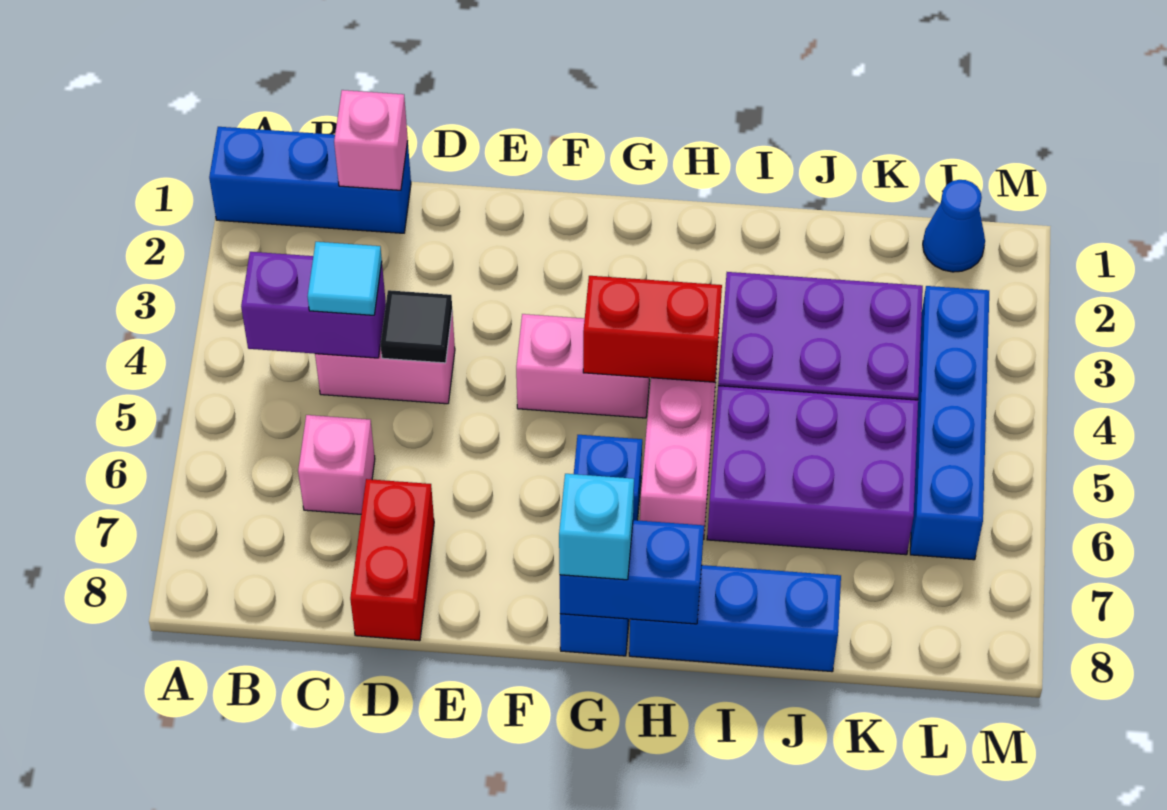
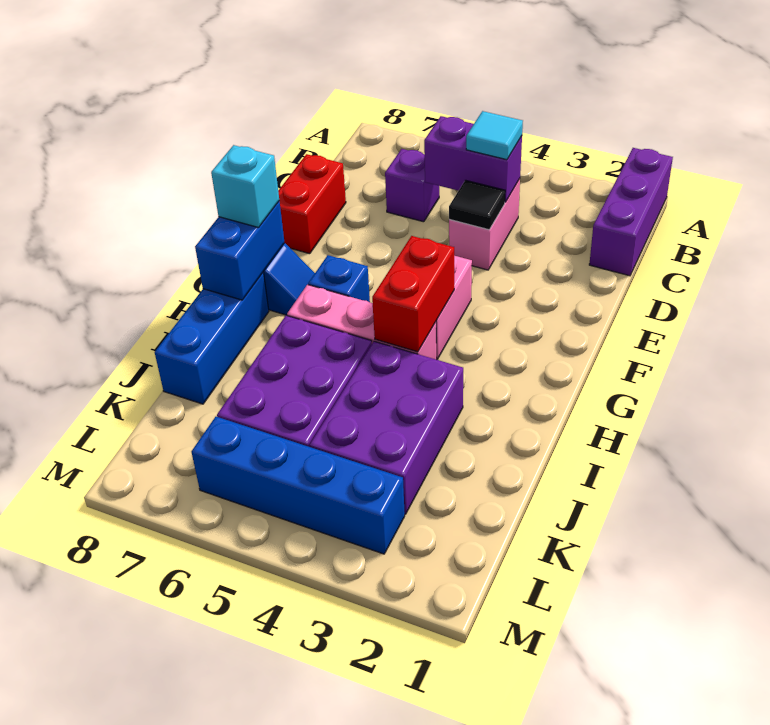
blue 1x3 brick [209,127,411,233] -> purple 1x3 brick [589,148,673,276]
purple 1x2 brick [241,252,386,358] -> purple 1x2 brick turned to [424,116,522,202]
pink 1x1 brick [334,90,408,190] -> none
pink 1x1 brick [298,415,375,514] -> purple 1x1 brick [385,149,439,222]
red 1x2 brick [350,479,434,641] -> red 1x2 brick turned to [278,154,346,254]
blue 1x1 cone [923,180,985,272] -> none

